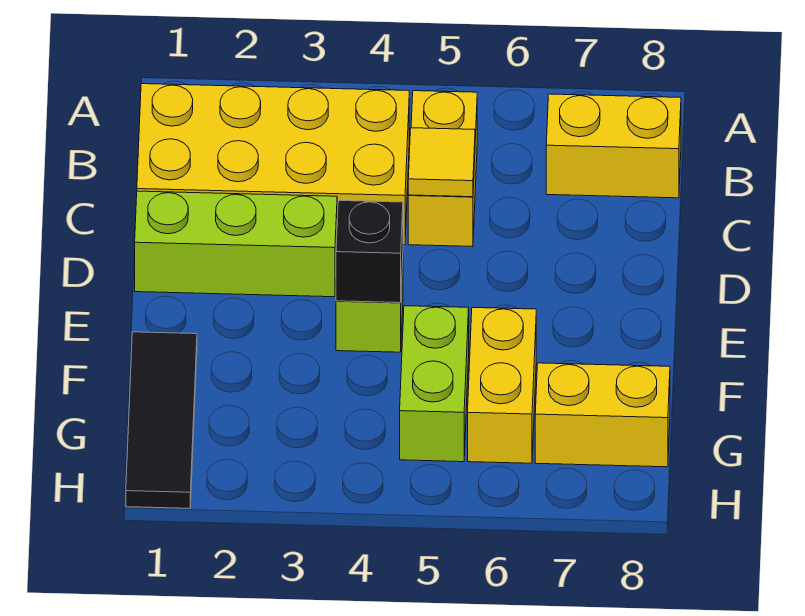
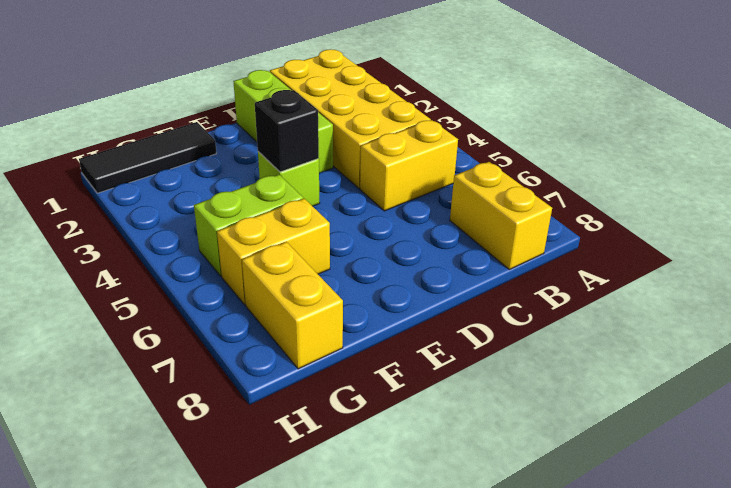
yellow 1x1 tile [408,128,475,197] -> none

